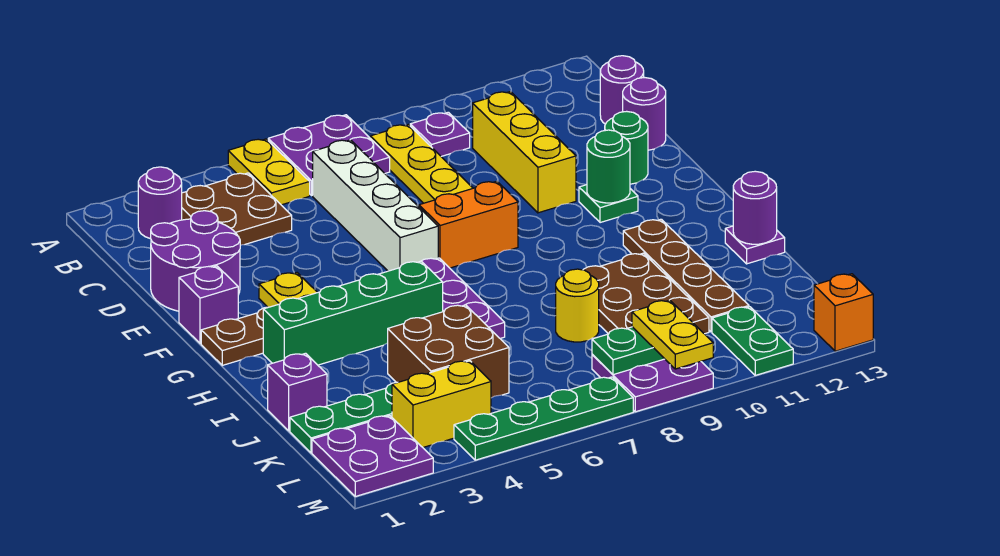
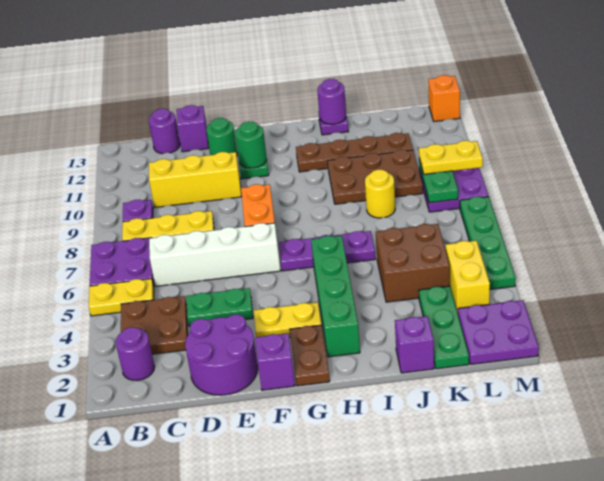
purple 1x1 round brick [623,78,666,150] -> purple 1x1 brick [177,105,209,152]
green 1x2 plate [712,307,793,375] -> green 1x2 plate moved to [186,288,253,326]

